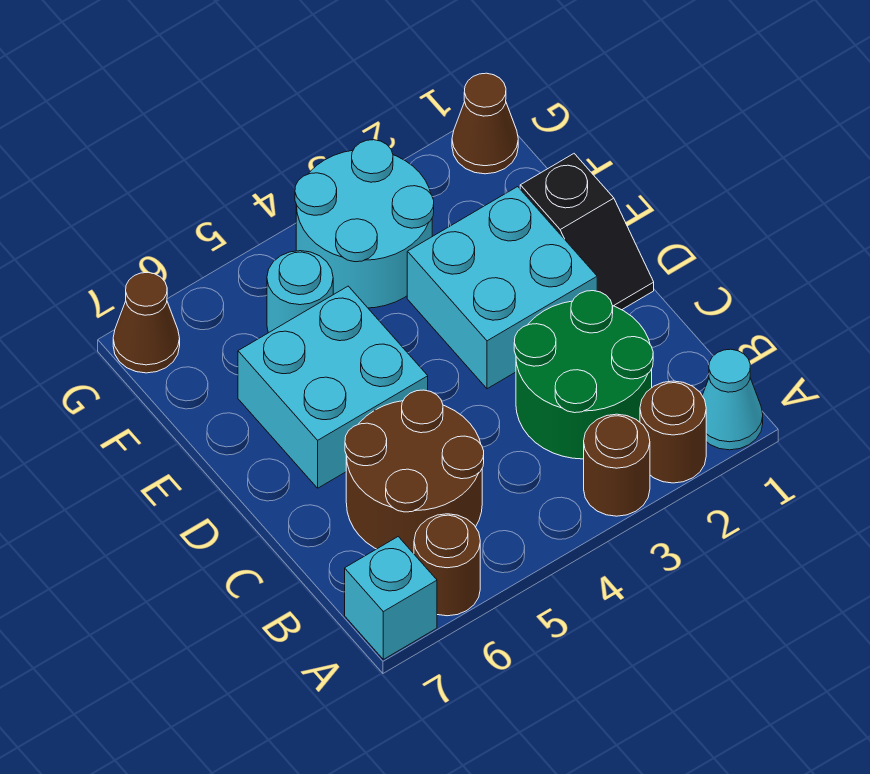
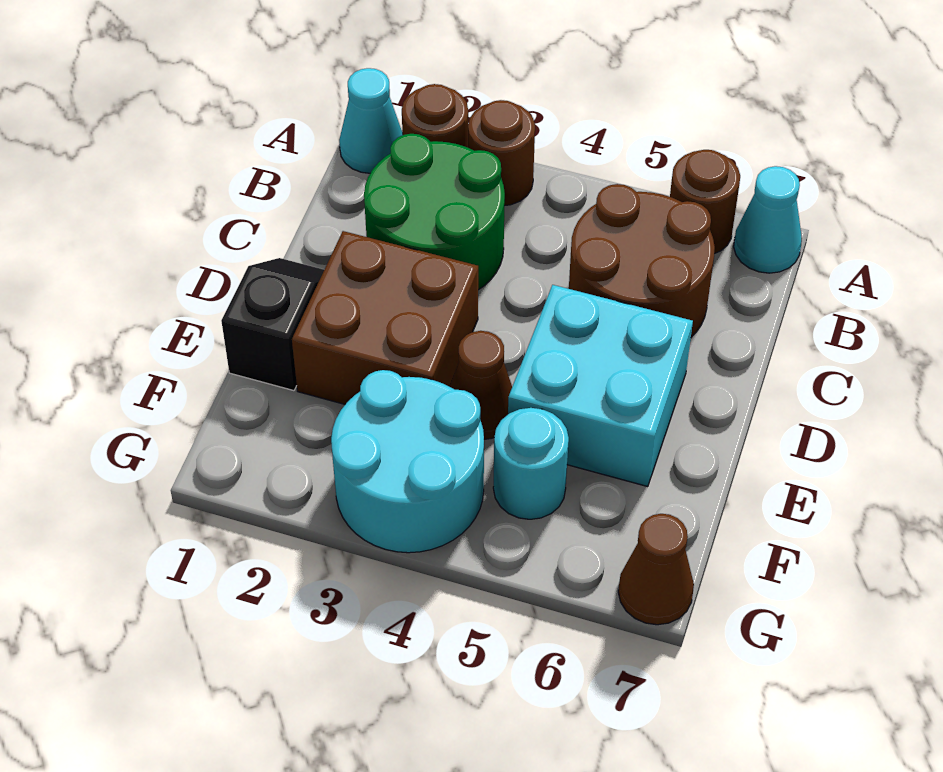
cyan 1x1 brick [345,537,437,659] -> cyan 1x1 cone [734,166,802,273]
cyan 2x2 brick [407,187,597,389] -> brown 2x2 brick [292,231,478,404]
brown 1x1 cone [452,73,518,174] -> brown 1x1 cone moved to [450,331,512,439]

